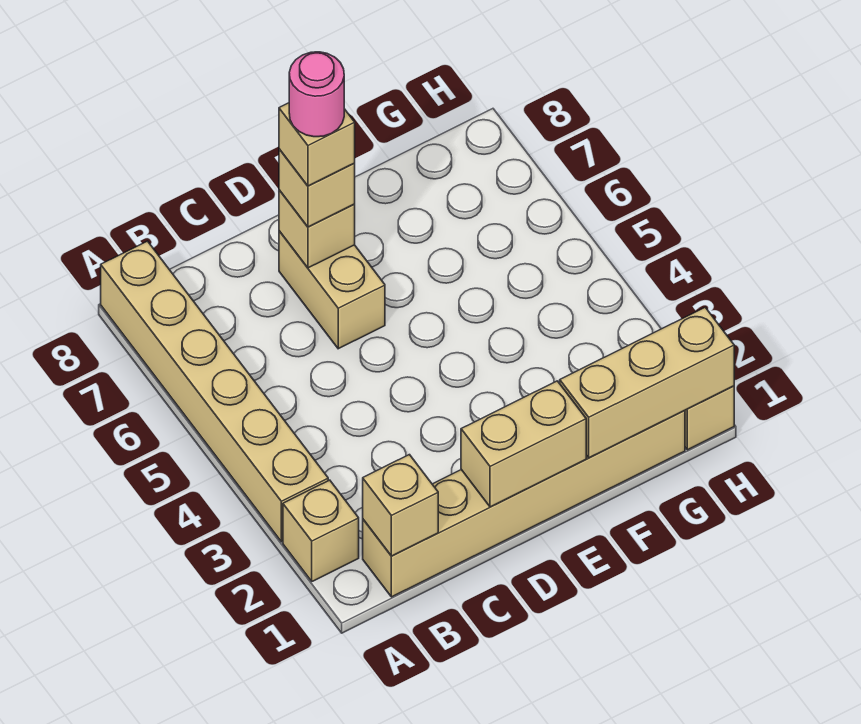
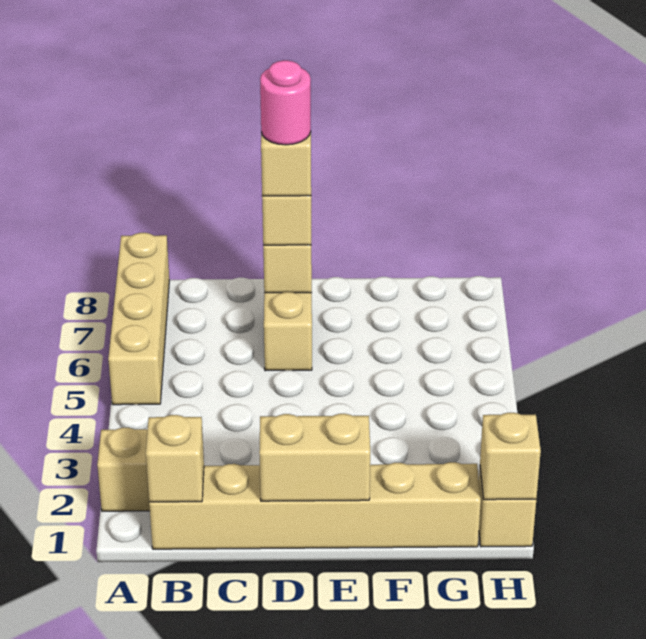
tan 1x6 brick [101,241,328,542] -> tan 1x4 brick [108,233,169,405]
tan 1x3 brick [560,307,734,458] -> tan 1x1 brick [480,413,541,500]

